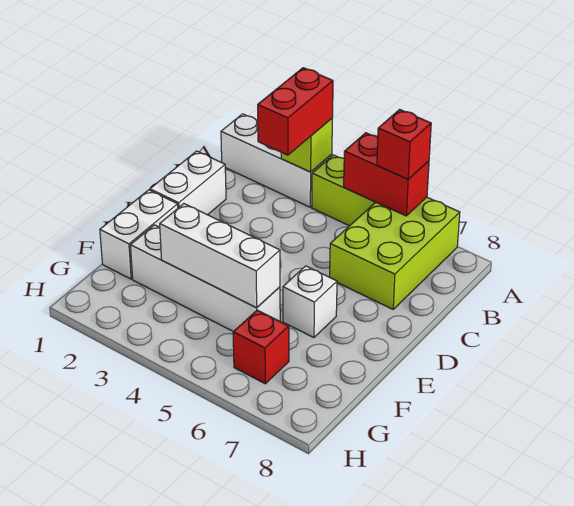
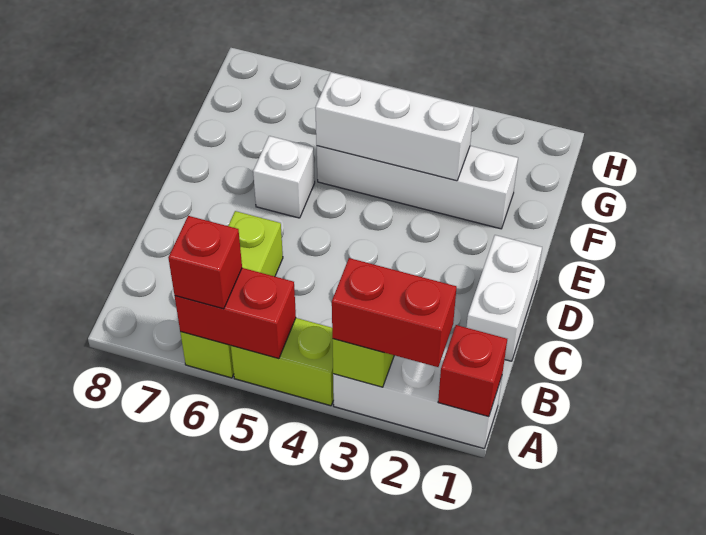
red 1x2 brick [258,68,333,155] -> red 1x2 brick turned to [332,258,457,367]
lime 2x3 brick [330,197,460,309] -> lime 1x3 brick [180,211,283,378]
white 1x2 brick [100,190,178,279] -> none
red 1x1 brick [233,310,289,384] -> red 1x1 brick moved to [438,325,507,417]

